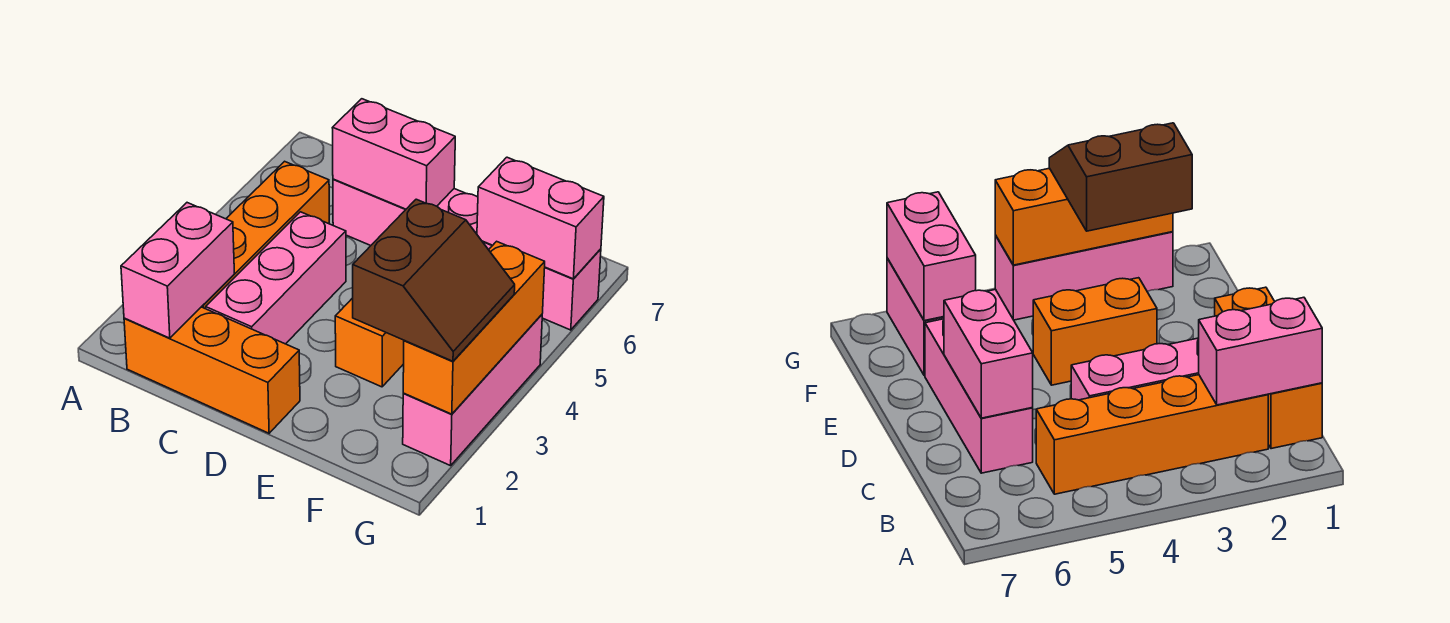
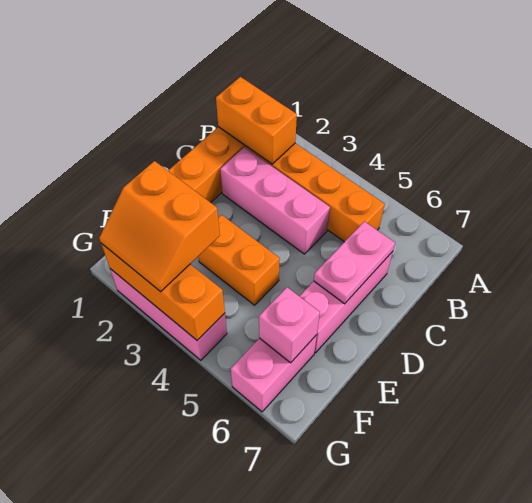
pink 1x2 brick [121,203,234,338] -> orange 1x2 brick [216,77,297,164]
pink 1x2 brick [332,99,455,209] -> pink 1x2 plate [314,221,395,304]
brown 2x2 slope [353,199,515,361] -> orange 2x2 slope [99,161,220,292]
pink 1x2 brick [477,157,604,279] -> pink 1x1 brick [259,287,320,363]

